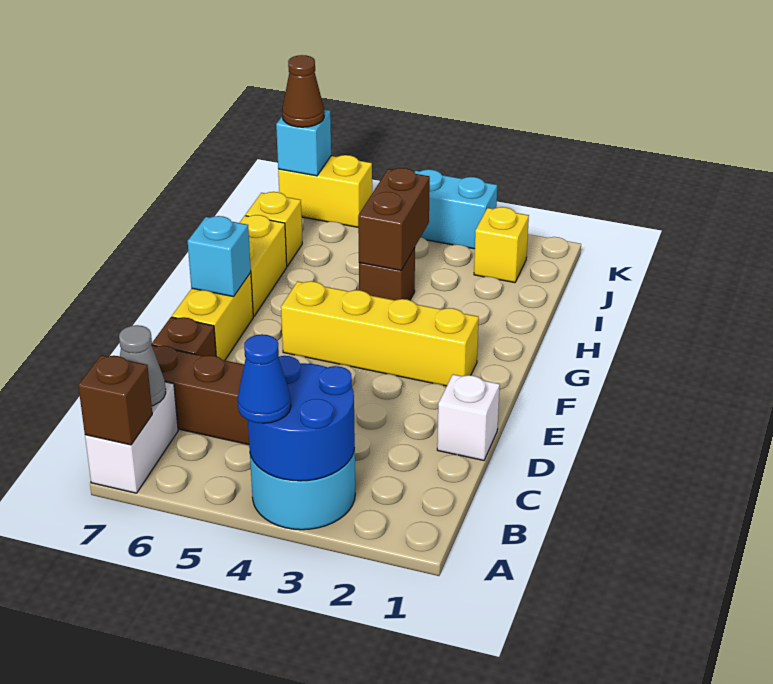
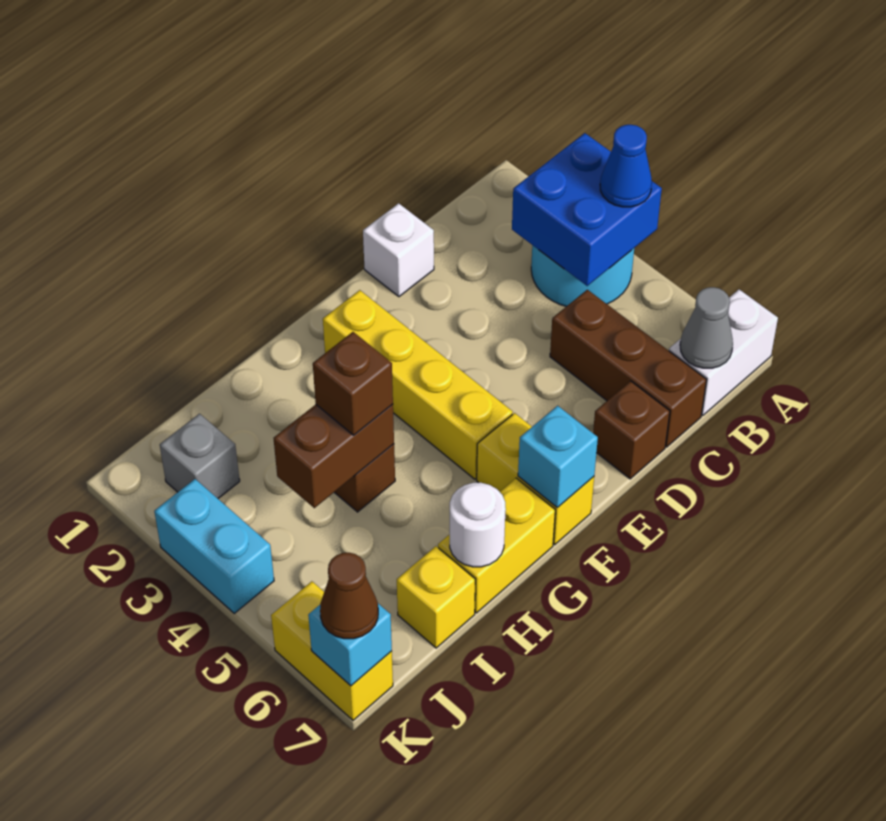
blue 2x2 round brick [248,356,355,481] -> blue 2x2 brick [512,133,662,286]
brown 1x1 brick [78,355,152,445] -> brown 1x1 brick moved to [313,332,393,435]
yellow 1x2 brick [172,272,253,360] -> yellow 1x2 brick turned to [477,413,594,545]
none -> white 1x1 round brick [450,483,506,567]
yellow 1x1 brick [474,207,529,283] -> grey 1x1 brick [160,414,240,498]

